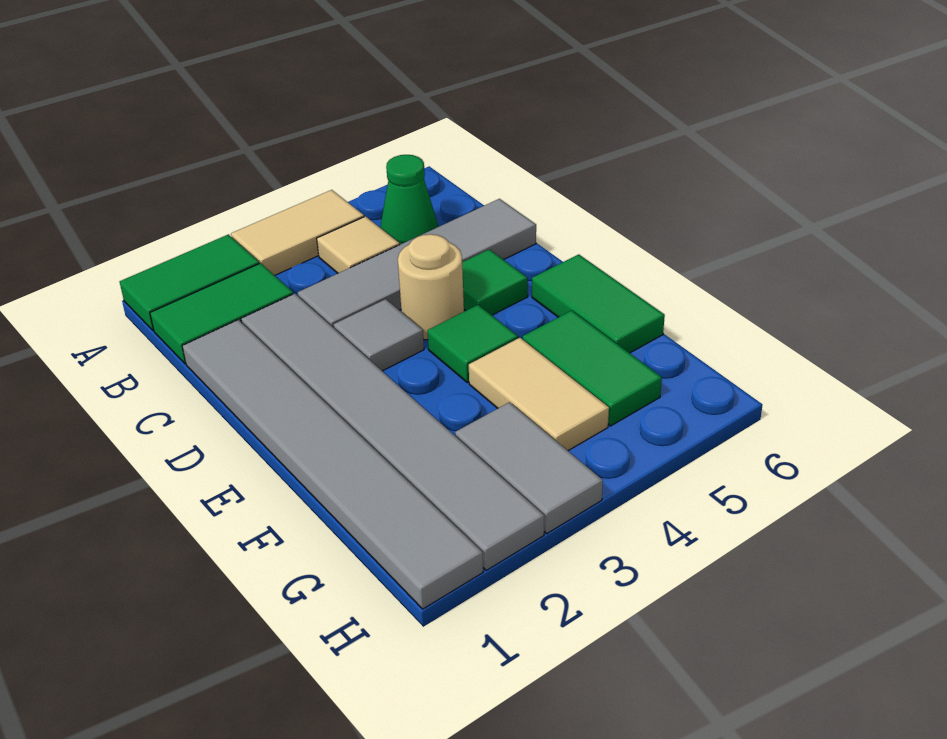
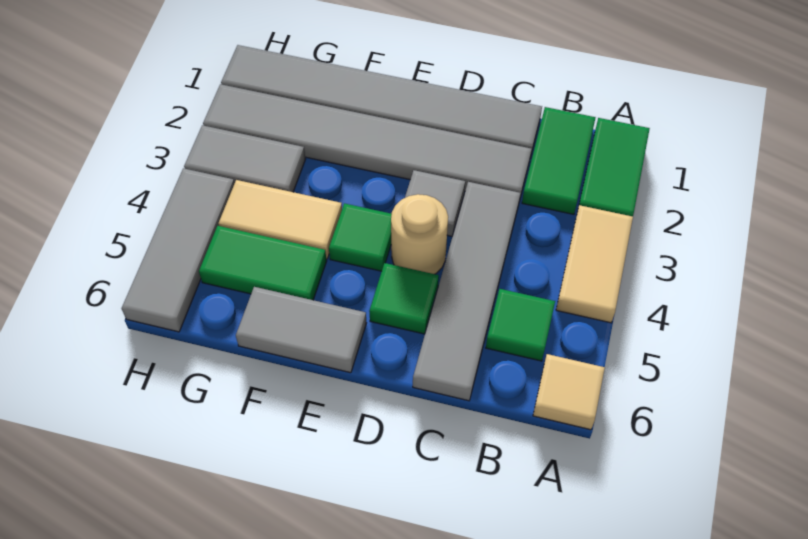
tan 1x1 tile [317,216,400,273] -> tan 1x1 tile moved to [533,354,605,430]
green 1x1 cone [380,155,438,244] -> green 1x1 tile [486,289,555,361]
green 1x2 tile [532,254,665,353] -> grey 1x2 tile [236,287,366,373]
none -> grey 1x3 tile [122,168,235,332]

